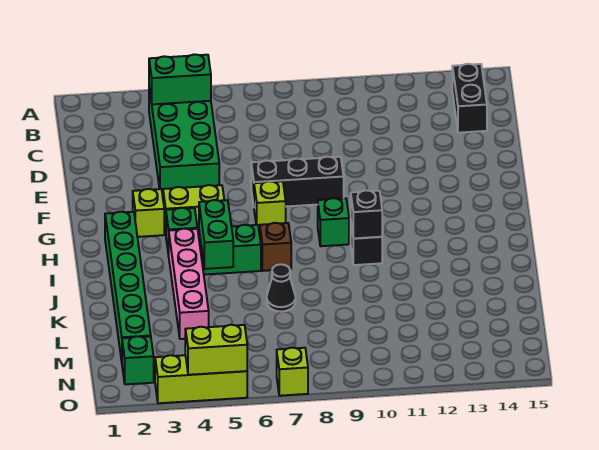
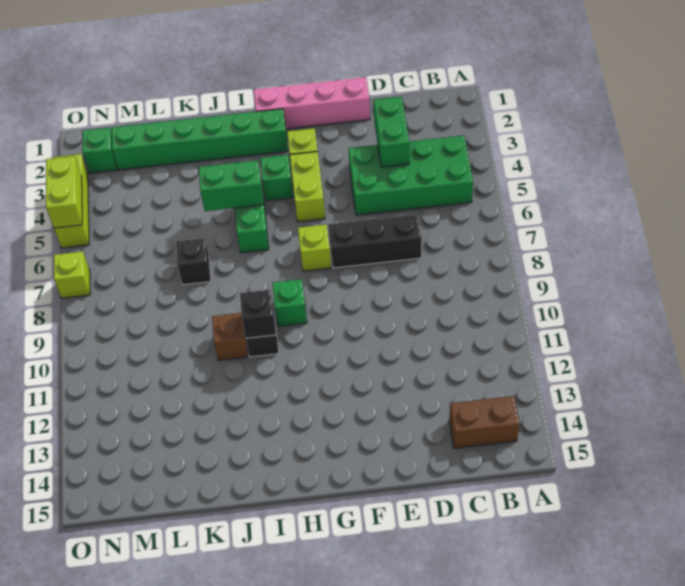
green 1x2 brick [149,54,211,104] -> green 1x2 brick moved to [374,97,409,167]
black 1x2 brick [452,64,487,133] -> brown 1x2 brick [449,396,520,448]
black 1x3 brick [251,157,344,206] -> black 1x3 brick turned to [328,214,422,268]
pink 1x4 brick [169,229,209,339] -> pink 1x4 brick moved to [254,77,370,129]
brown 1x1 brick [260,223,291,271] -> brown 1x1 brick moved to [212,313,248,360]
black 1x1 cone [267,264,296,312] -> black 1x1 brick [176,238,211,285]

